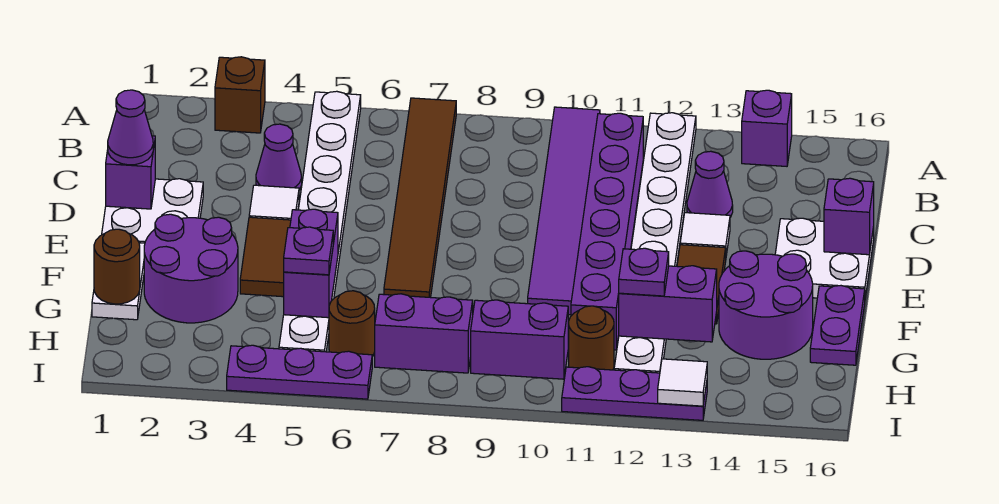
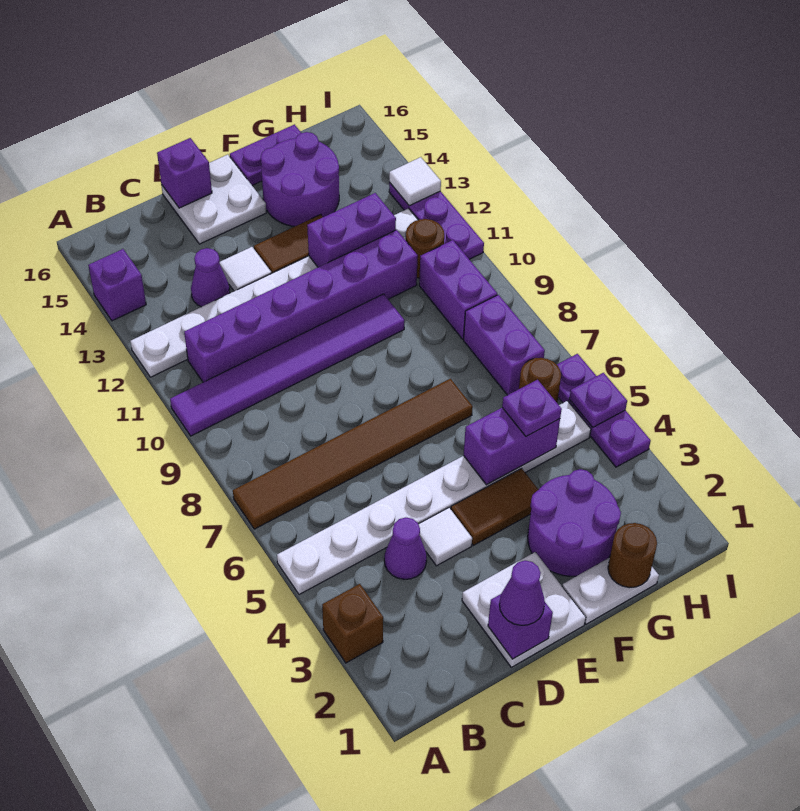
purple 1x2 brick [619,266,717,342] -> purple 1x2 brick turned to [307,193,396,267]
purple 1x1 plate [619,248,669,296] -> purple 1x1 plate moved to [569,373,627,427]

